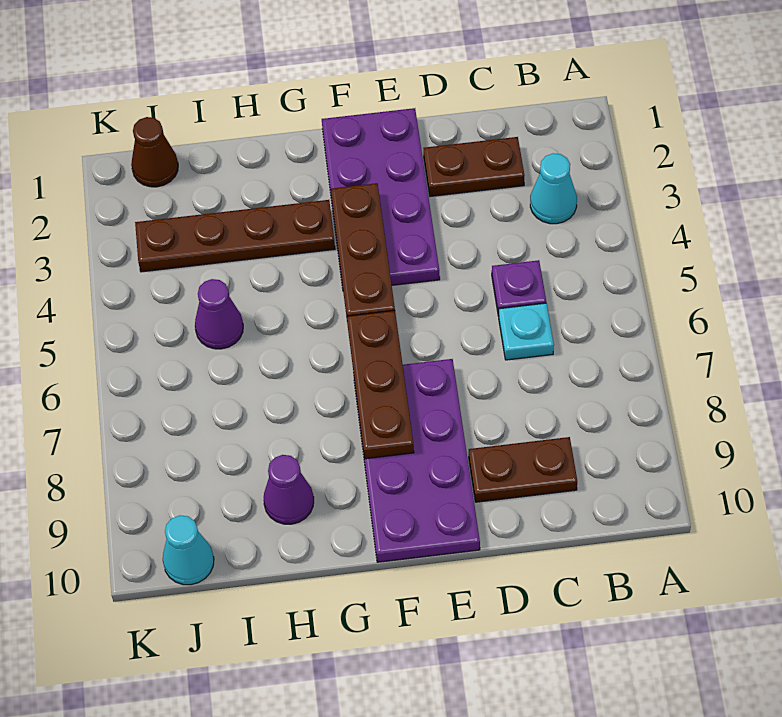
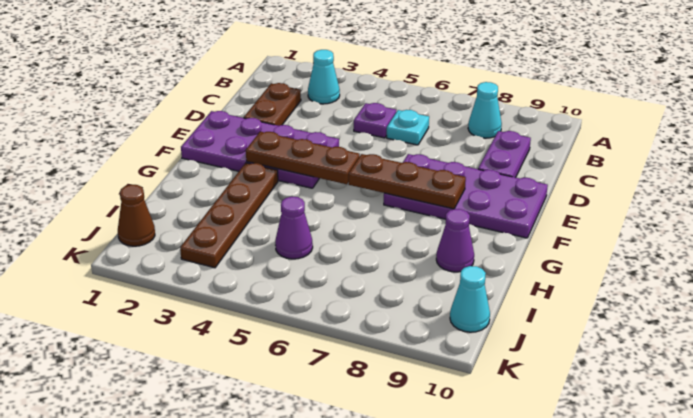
none -> cyan 1x1 cone [468,82,502,138]
brown 1x2 plate [469,437,577,502] -> purple 1x2 plate [478,131,531,178]

